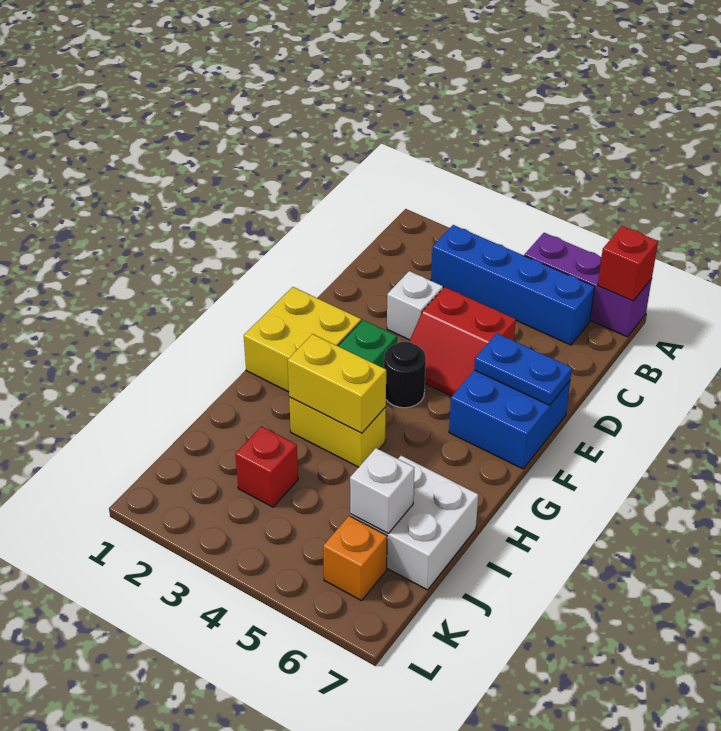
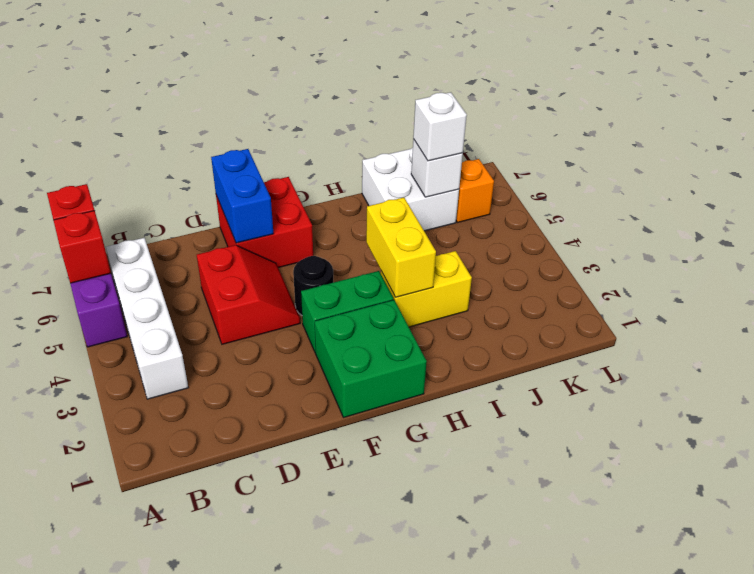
blue 1x4 brick [431,225,595,345] -> white 1x4 brick [106,238,188,399]
white 1x1 brick [387,271,443,340] -> white 1x1 brick moved to [413,92,467,161]
blue 2x2 brick [449,370,570,469] -> red 2x2 brick [216,177,313,268]
blue 1x2 plate [474,333,572,405] -> blue 1x2 brick [211,149,274,243]
yellow 2x2 brick [244,287,361,392] -> green 2x2 brick [315,300,427,418]
yellow 1x2 brick [289,397,386,467] -> yellow 1x2 brick turned to [381,251,472,327]
red 1x1 brick [235,426,298,507] -> red 1x1 brick moved to [53,211,111,283]

